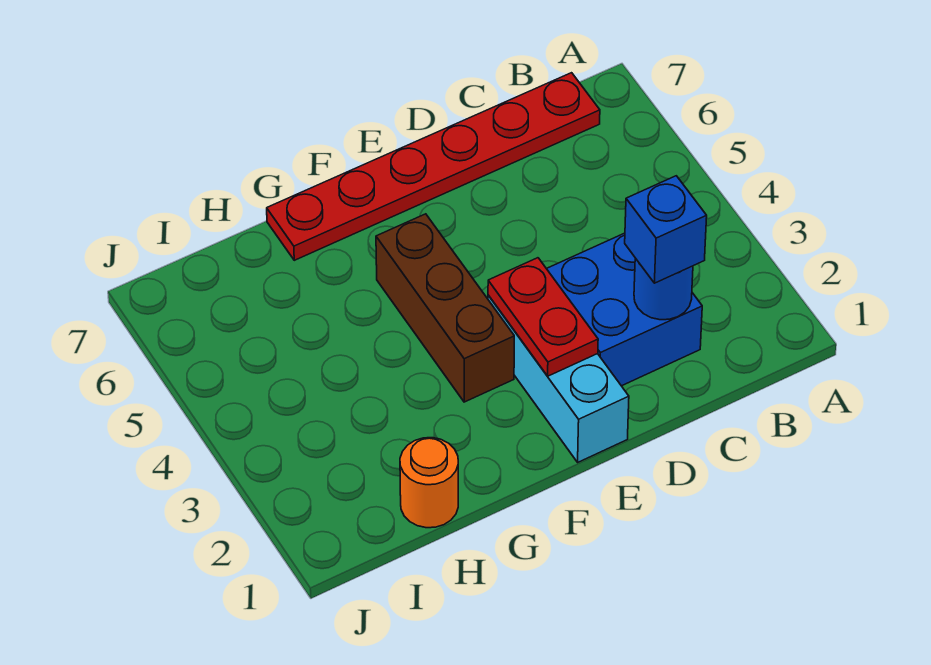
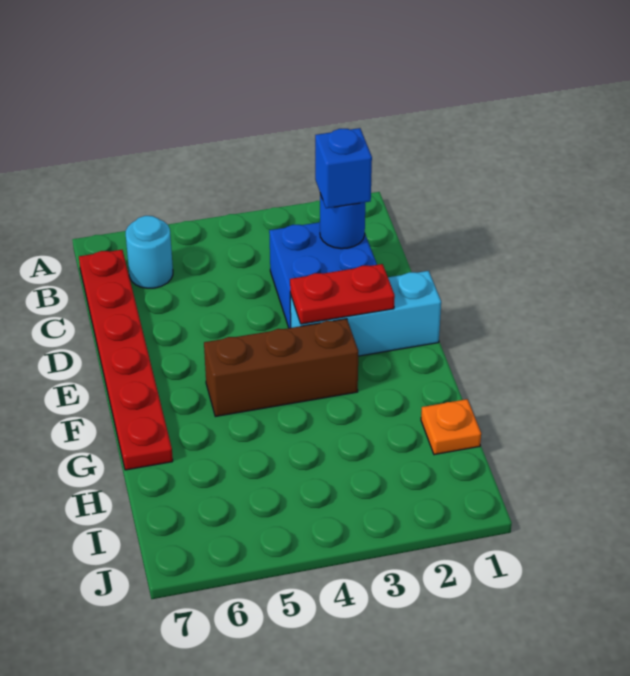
none -> cyan 1x1 round brick [126,216,173,288]
orange 1x1 round brick [400,438,458,528] -> orange 1x1 plate [421,399,481,455]

